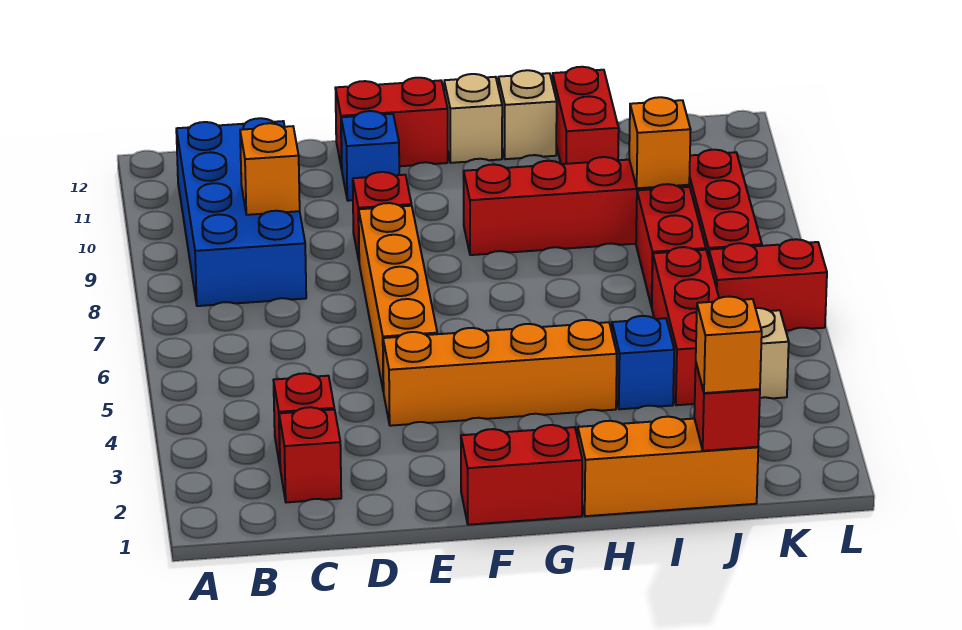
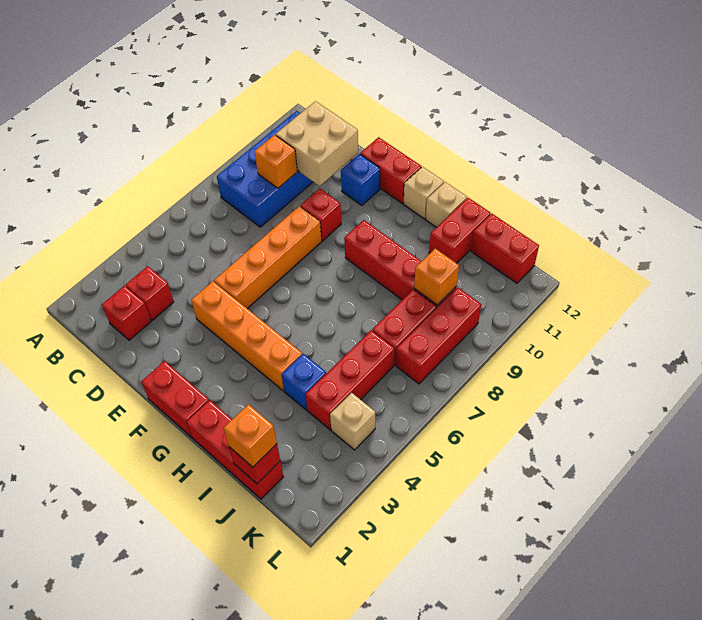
none -> tan 2x2 brick [276,101,358,186]
orange 1x3 brick [578,416,758,516] -> red 1x3 brick [187,400,283,499]
red 1x2 brick [709,239,827,330] -> red 1x2 brick moved to [471,213,539,283]

